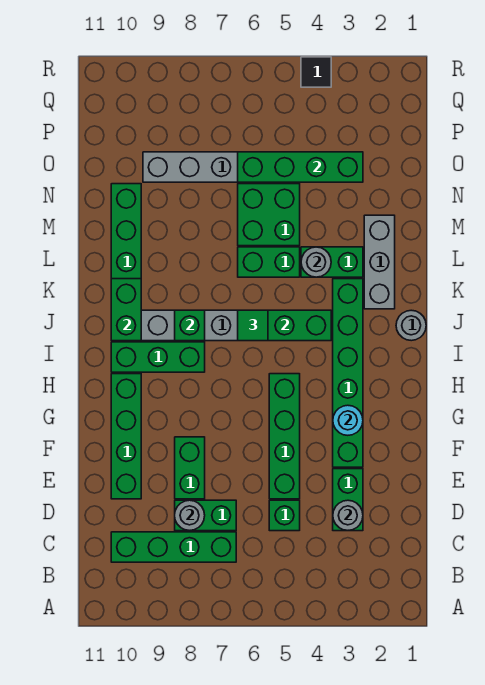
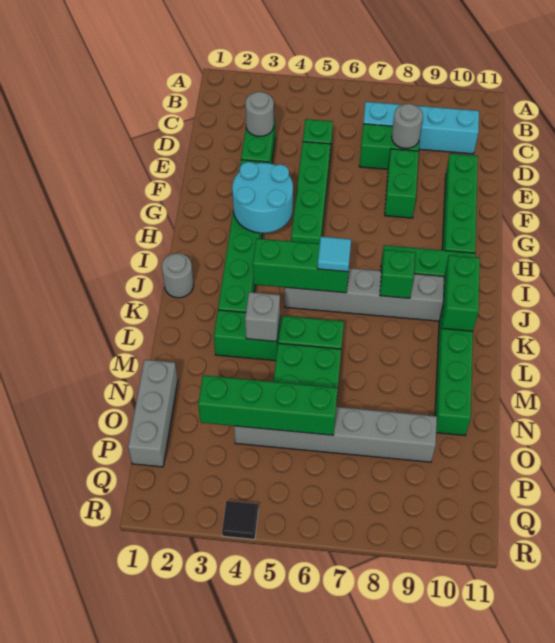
green 1x4 brick [111,532,236,562] -> cyan 1x4 brick [363,102,479,154]
cyan 1x1 round brick [333,405,363,435] -> cyan 2x2 round brick [232,162,293,233]
green 1x1 tile [238,310,268,341] -> cyan 1x1 tile [317,237,351,272]
grey 1x3 brick [364,215,395,309] -> grey 1x3 brick moved to [128,360,178,467]
grey 1x1 round brick [301,247,331,277] -> grey 1x1 brick [245,292,280,342]

